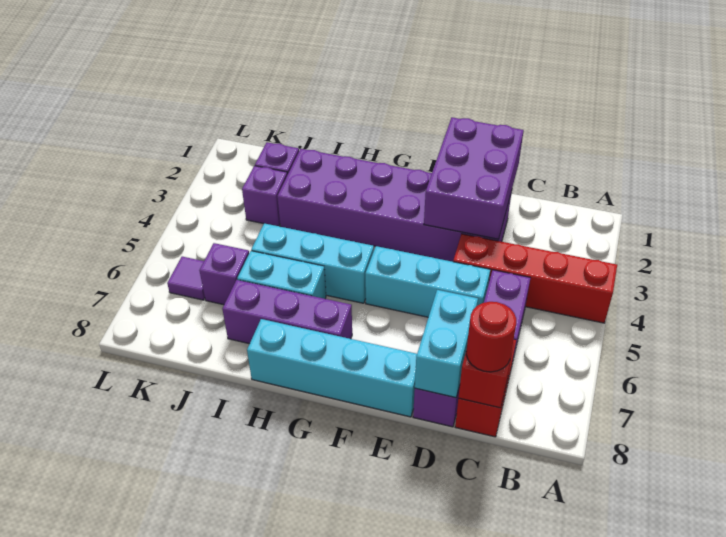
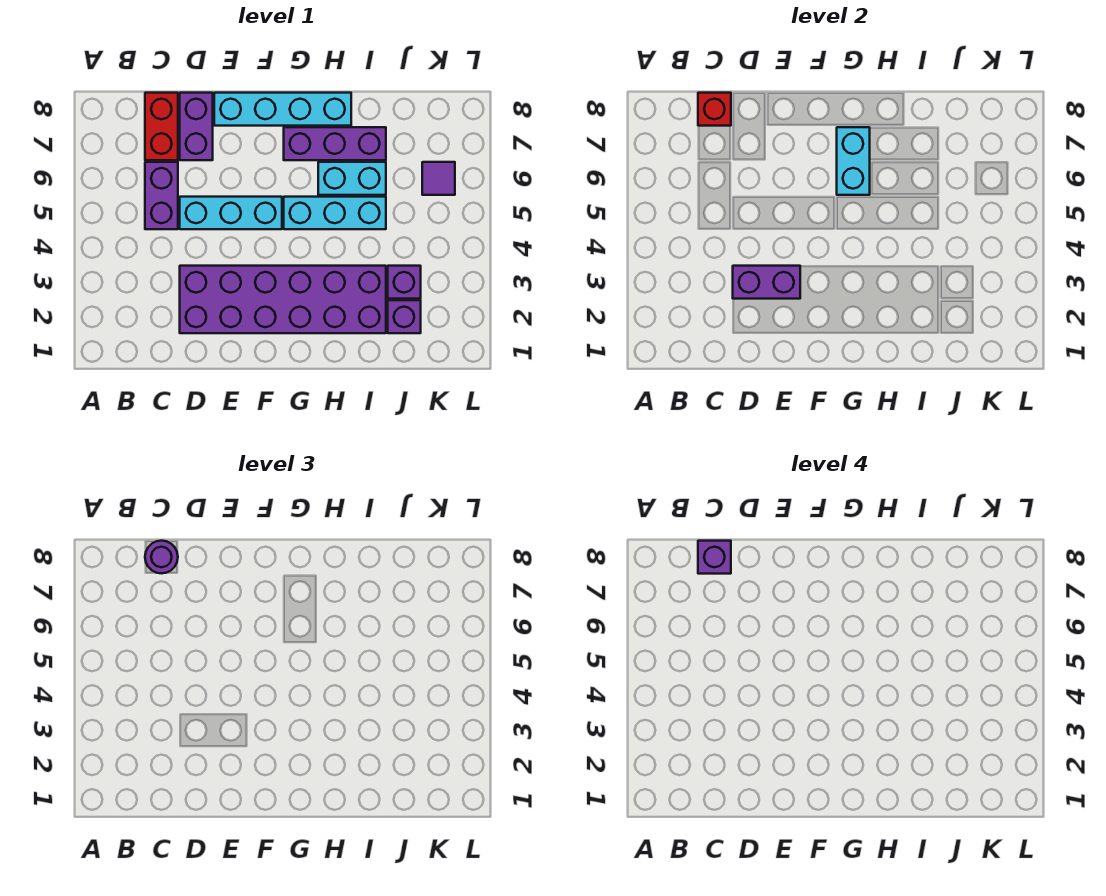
red 1x4 brick [453,234,617,323] -> none
red 1x1 round brick [466,302,516,372] -> purple 1x1 round brick [145,541,178,573]
purple 2x3 brick [424,117,524,239] -> purple 1x2 brick [733,266,800,299]
cyan 1x2 brick [415,290,478,398] -> cyan 1x2 brick moved to [837,127,870,195]
purple 1x1 brick [199,243,249,305] -> purple 1x1 brick moved to [698,541,731,574]

